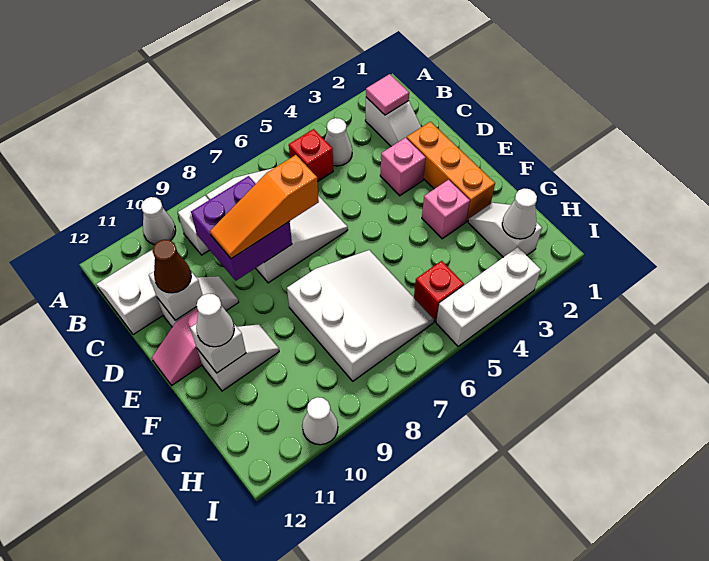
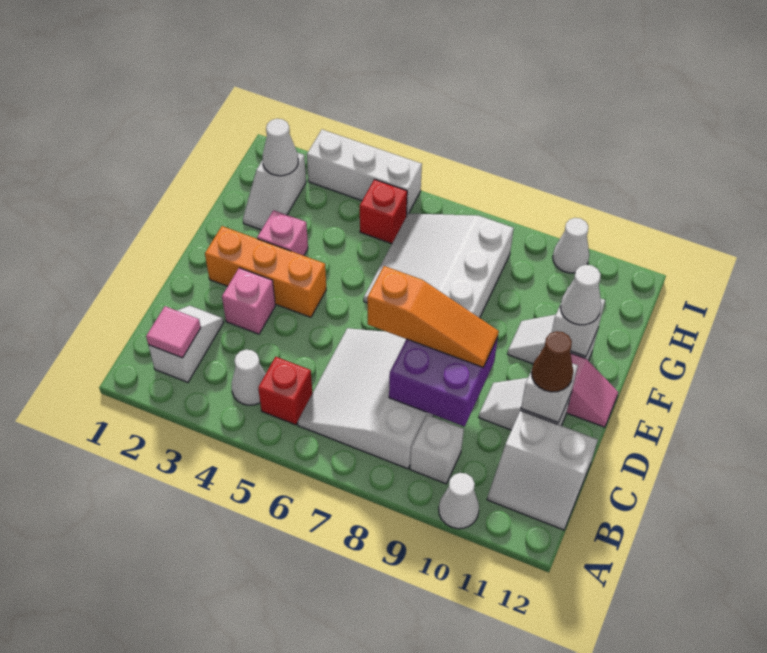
orange 1x3 brick [407,122,495,221] -> orange 1x3 brick turned to [205,226,326,317]

